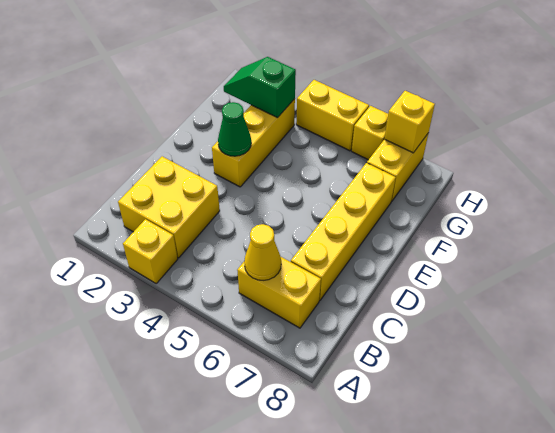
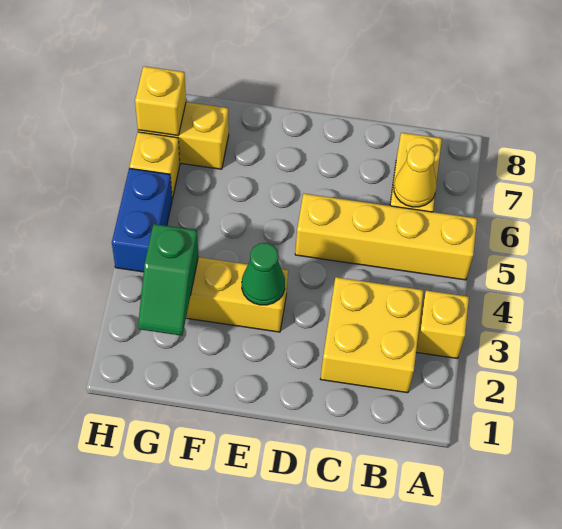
yellow 1x4 brick [291,163,396,301] -> yellow 1x4 brick moved to [295,194,477,280]
yellow 1x2 brick [296,80,369,151] -> blue 1x2 brick [112,168,172,272]

